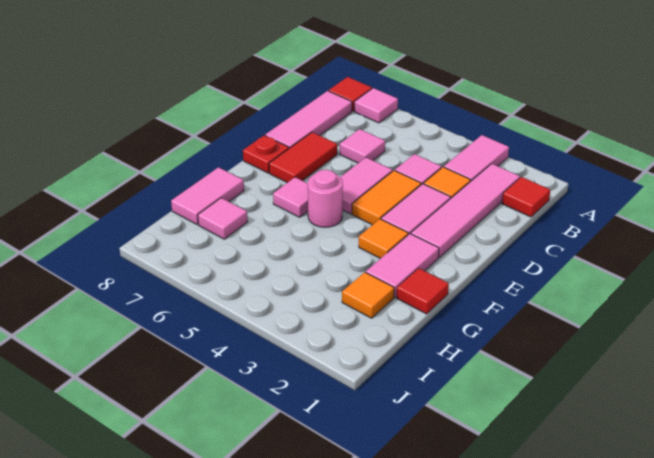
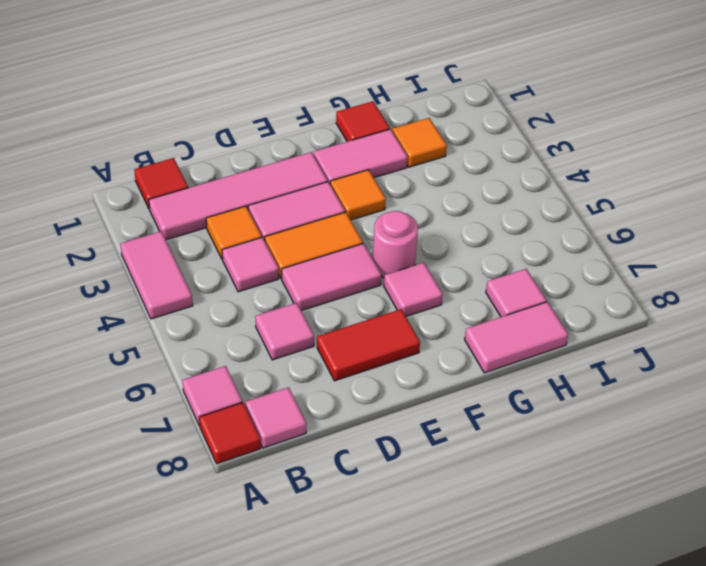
pink 1x2 tile [444,135,509,181] -> pink 1x2 tile turned to [120,231,193,319]
pink 1x3 tile [265,91,352,148] -> pink 1x1 tile [245,387,306,448]
red 1x1 plate [243,135,289,173] -> none

